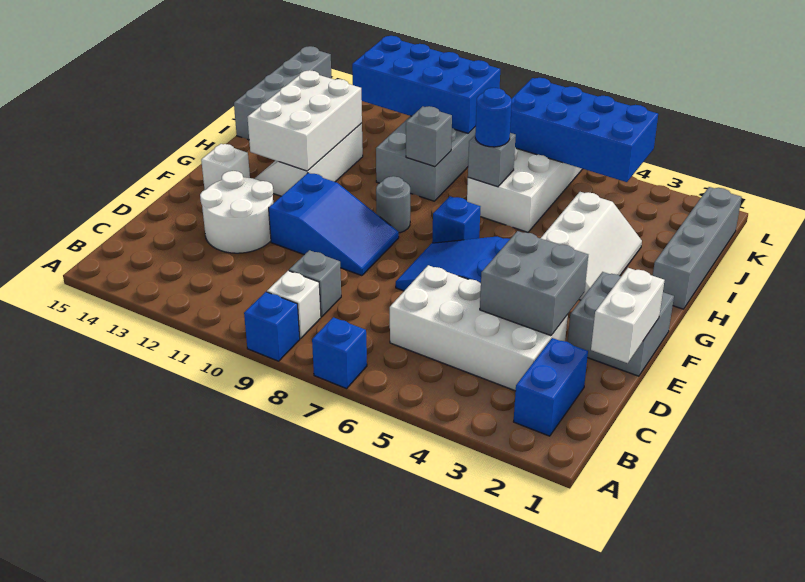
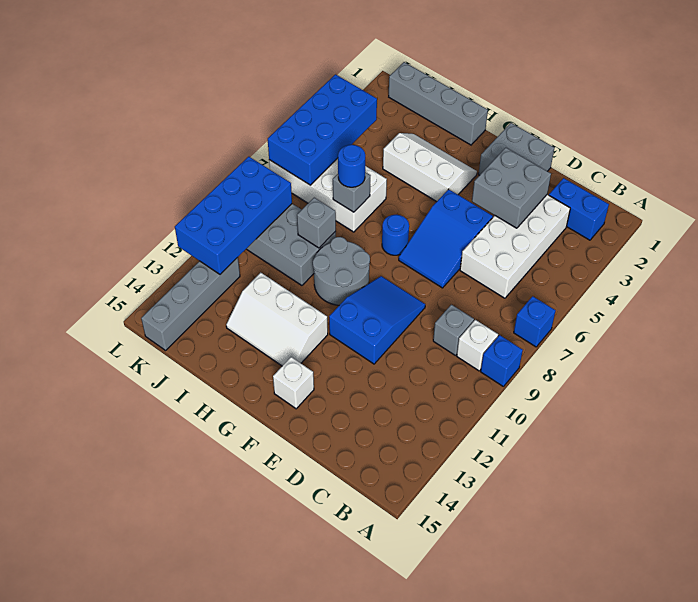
white 1x2 brick [591,268,665,363] -> none
white 2x2 round brick [200,171,273,253] -> none
blue 1x1 brick [432,196,480,243] -> blue 1x1 round brick [382,215,409,255]
grey 1x1 round brick [376,176,410,233] -> grey 2x2 round brick [313,237,370,305]
white 2x3 brick [247,70,362,171] -> none
grey 1x4 brick [234,46,331,140] -> grey 1x4 brick turned to [141,257,240,350]

